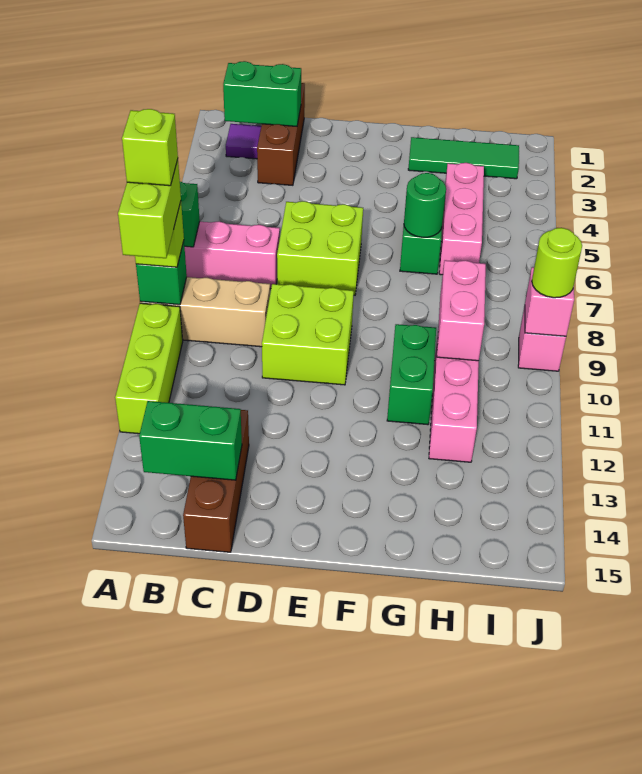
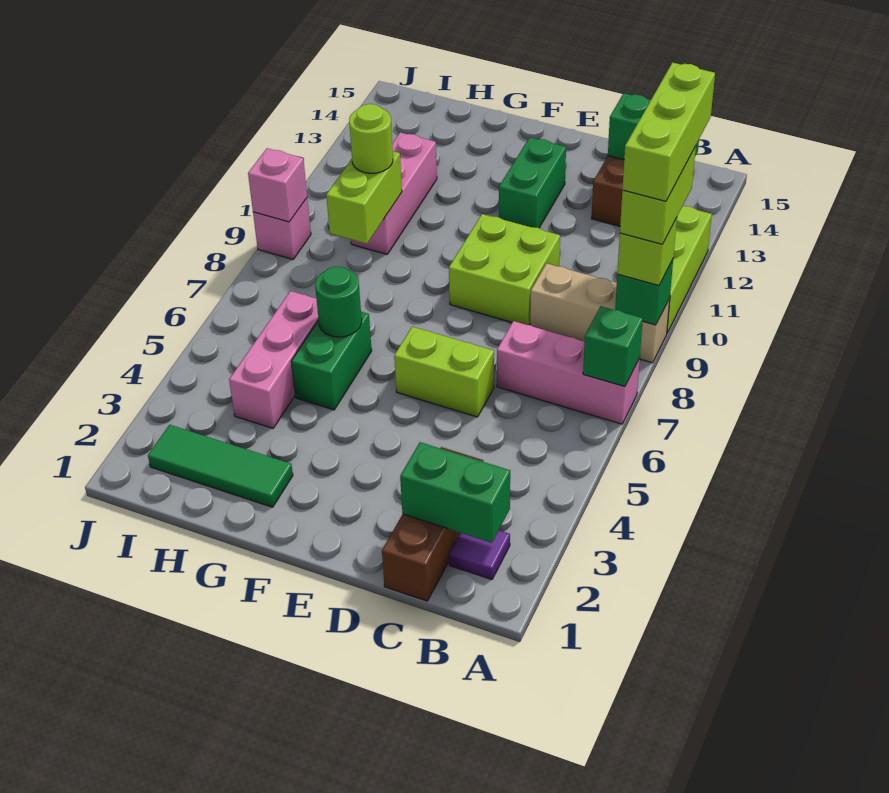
lime 1x1 brick [122,109,178,186] -> lime 1x3 brick [622,63,715,201]
lime 2x2 brick [277,201,363,295] -> lime 1x2 brick [394,327,494,417]
green 1x2 brick [387,324,436,425] -> green 1x2 brick moved to [499,137,566,228]
pink 1x2 brick [437,260,486,361] -> lime 1x2 brick [326,151,402,244]
lime 1x1 round brick [532,228,582,298] -> lime 1x1 round brick moved to [349,104,393,173]

